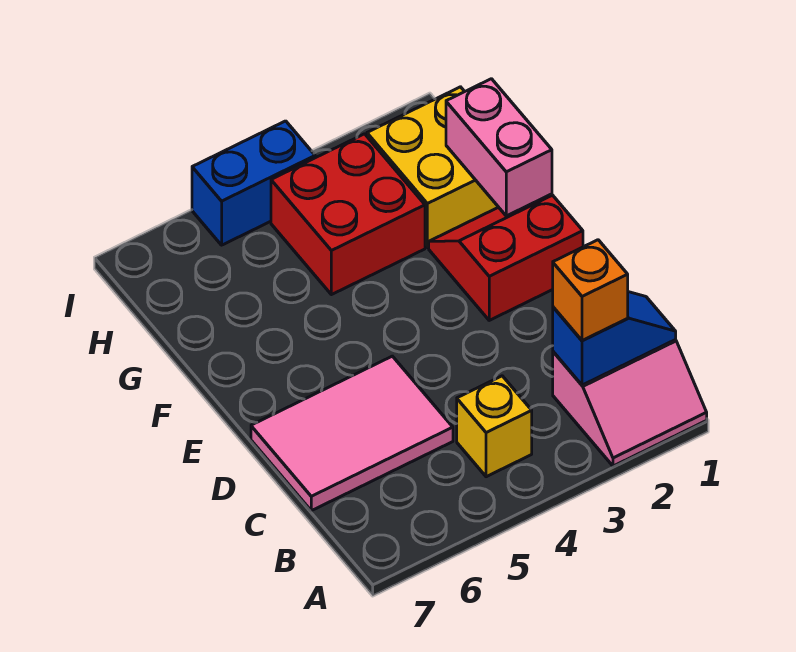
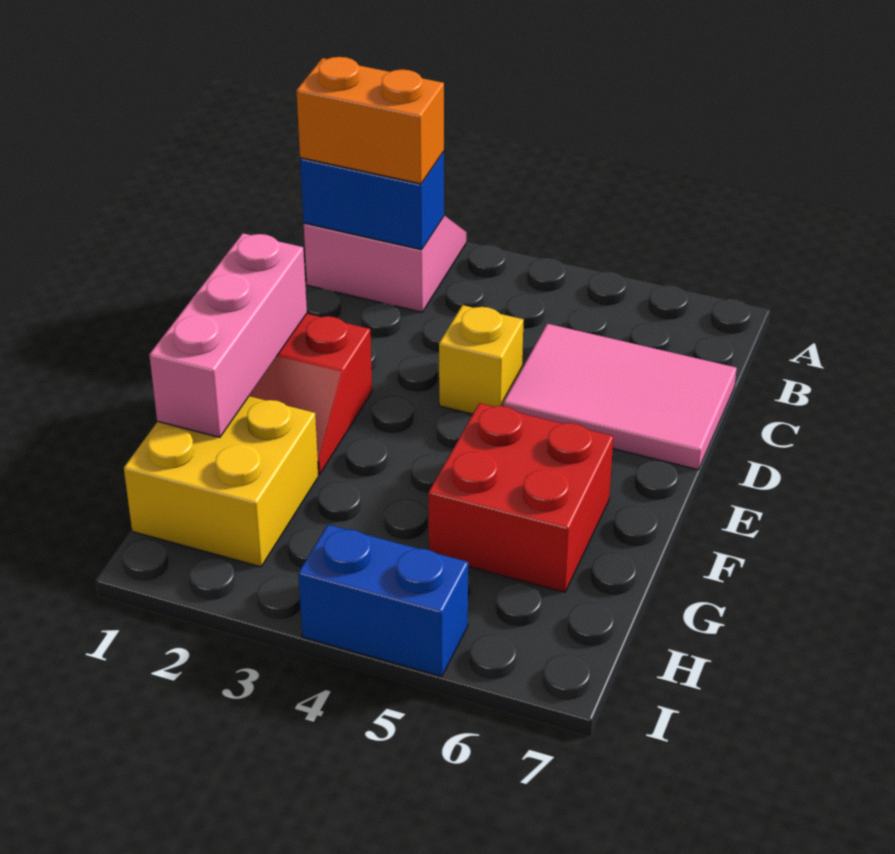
blue 1x2 slope [553,292,676,385] -> blue 1x2 brick [300,151,444,250]
orange 1x1 brick [553,240,628,340] -> orange 1x2 brick [296,57,444,184]
yellow 1x1 brick [457,376,532,477] -> yellow 1x1 brick moved to [439,305,524,414]
pink 1x2 brick [446,79,552,216] -> pink 1x3 brick [149,233,307,437]
red 2x2 brick [271,134,425,295] -> red 2x2 brick moved to [428,403,613,592]

